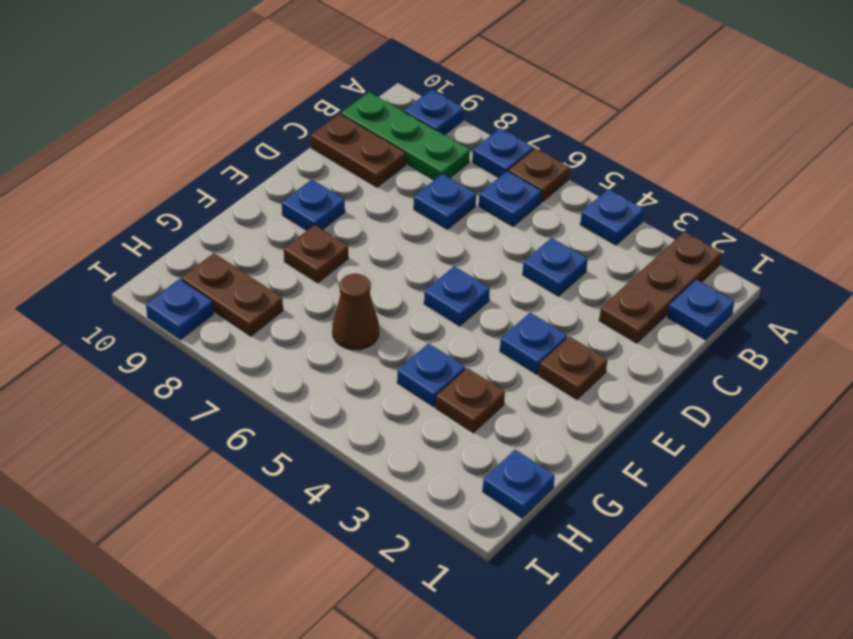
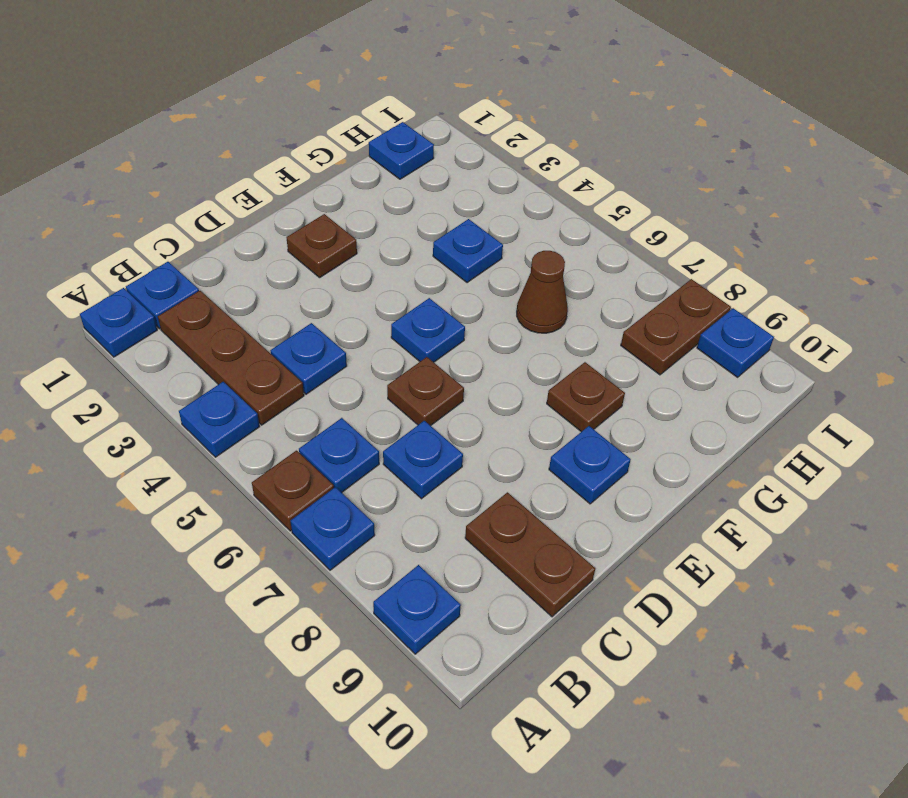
brown 1x3 plate [599,232,722,343] -> brown 1x3 plate turned to [158,291,304,425]
green 1x3 plate [341,92,470,180] -> none
blue 1x1 plate [500,313,567,374] -> blue 1x1 plate moved to [80,288,157,357]
brown 1x1 plate [436,368,505,433] -> brown 1x1 plate moved to [387,357,464,426]
brown 1x2 plate [181,253,283,336] -> brown 1x2 plate turned to [621,279,731,375]

